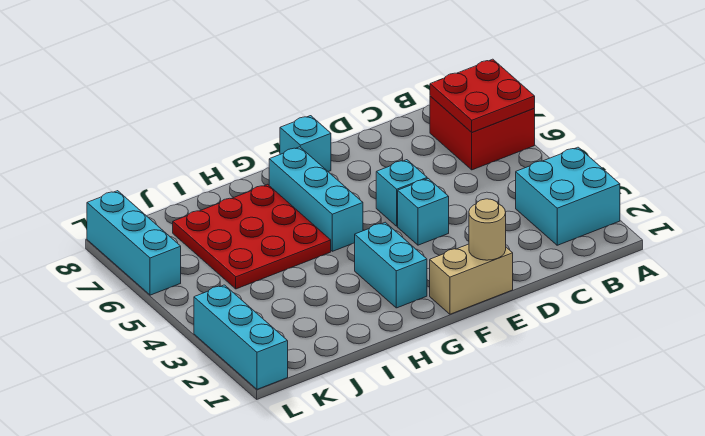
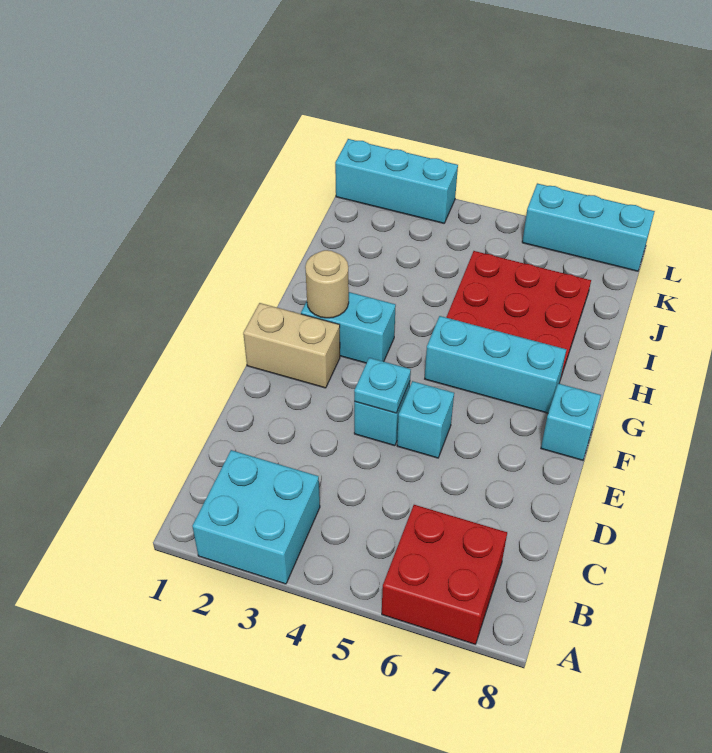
red 2x2 plate [430,59,535,132] -> none
tan 1x2 brick [430,244,513,314] -> tan 1x2 brick turned to [243,303,340,388]
tan 1x1 round brick [469,199,506,260] -> tan 1x1 round brick moved to [305,250,349,318]
none -> cyan 1x1 plate [354,358,411,413]

